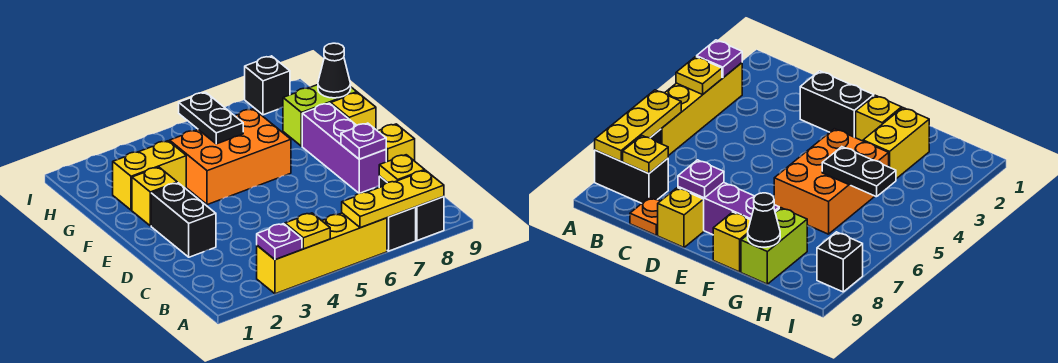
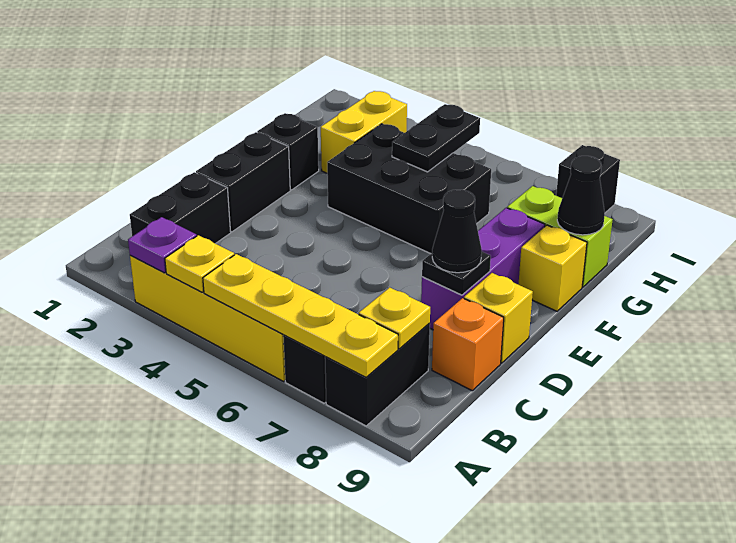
yellow 1x3 plate [342,170,444,228] -> yellow 1x4 plate [203,254,398,377]
none -> black 1x2 brick [130,172,231,244]
orange 1x1 plate [630,197,660,235] -> orange 1x1 brick [432,298,504,391]
purple 1x1 plate [341,123,386,159] -> black 1x1 plate [422,252,491,295]
none -> black 1x1 cone [432,190,482,273]
yellow 1x1 brick [132,167,177,226] -> black 1x1 brick [257,113,319,190]
orange 2x3 brick [170,109,291,205] -> black 2x3 brick [327,124,491,254]
yellow 1x2 brick [113,141,186,210] -> yellow 1x2 brick turned to [321,91,407,173]

